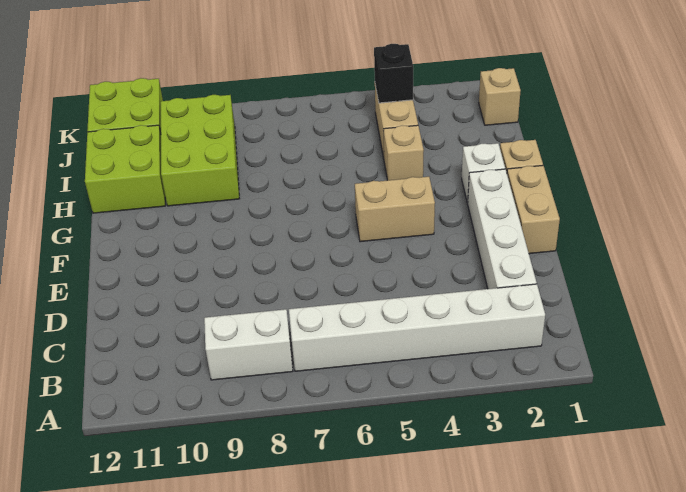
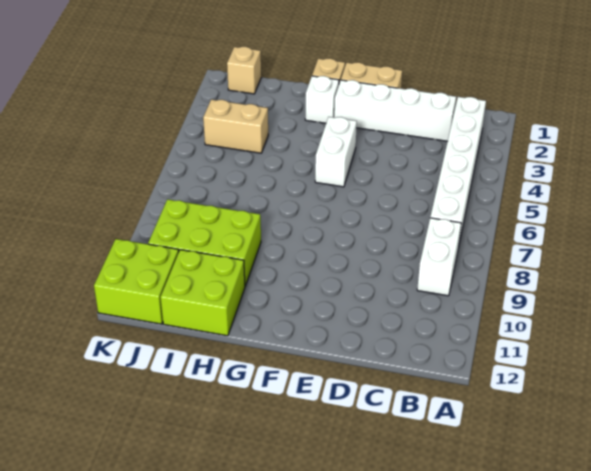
tan 1x2 brick [355,177,435,242] -> white 1x2 brick [315,117,357,187]
tan 1x1 brick [383,125,424,180] -> none
black 1x1 brick [374,44,413,103] -> none

